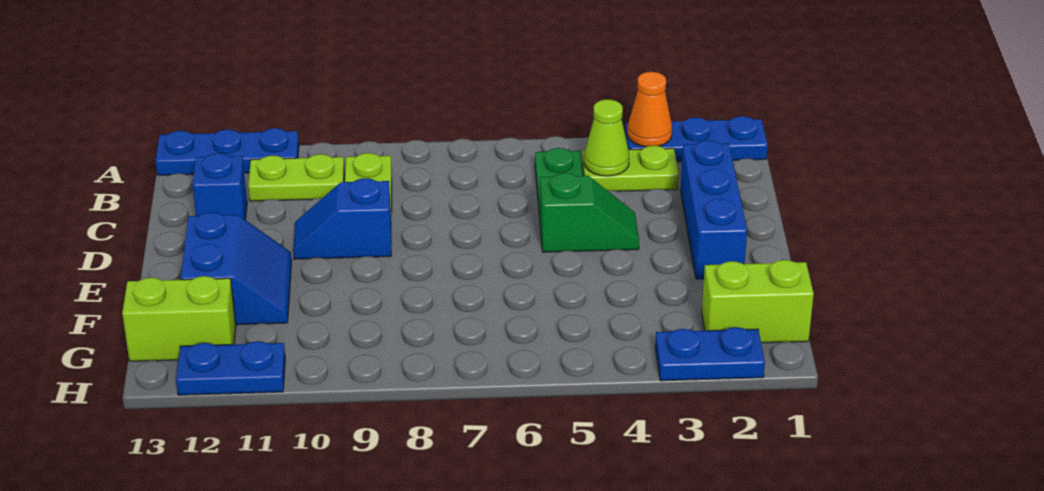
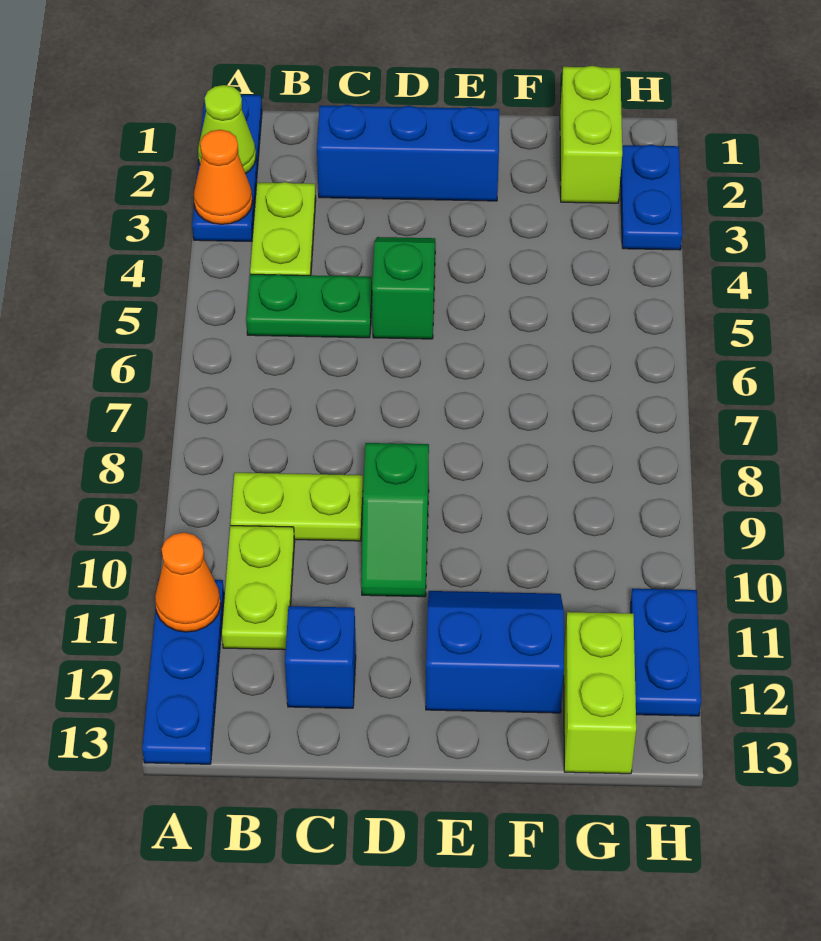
none -> orange 1x1 cone [155,533,221,632]
lime 1x1 cone [584,99,629,176] -> lime 1x1 cone moved to [198,85,256,173]
blue 1x2 slope [293,178,391,259] -> green 1x2 slope [361,443,429,597]

